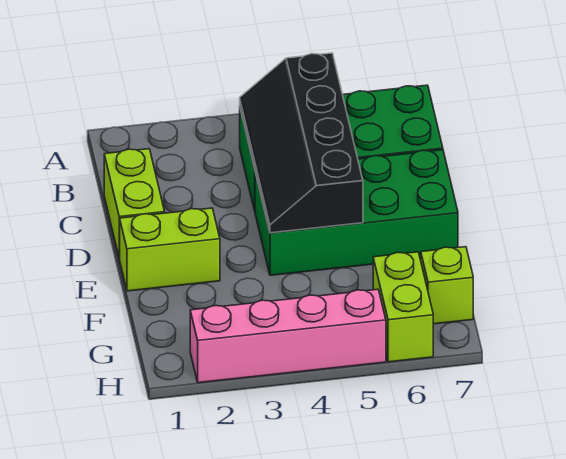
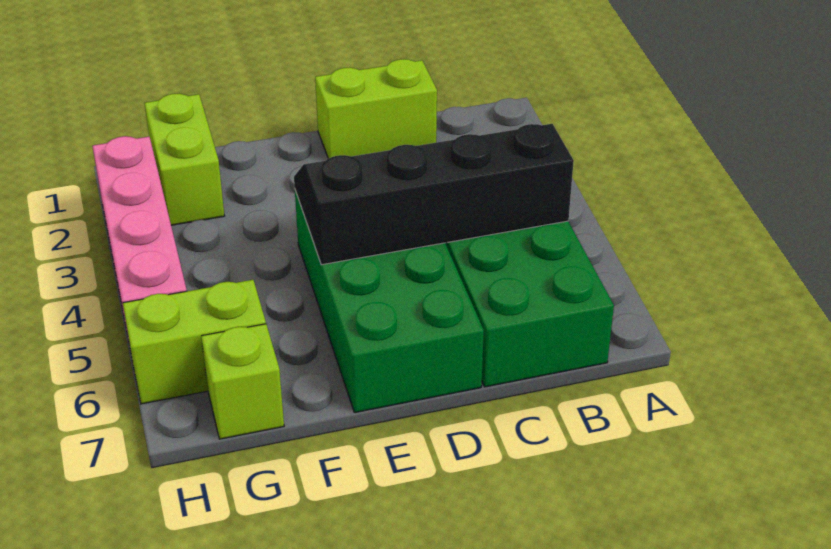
lime 1x2 brick [119,208,220,291] -> lime 1x2 brick moved to [145,94,224,225]

